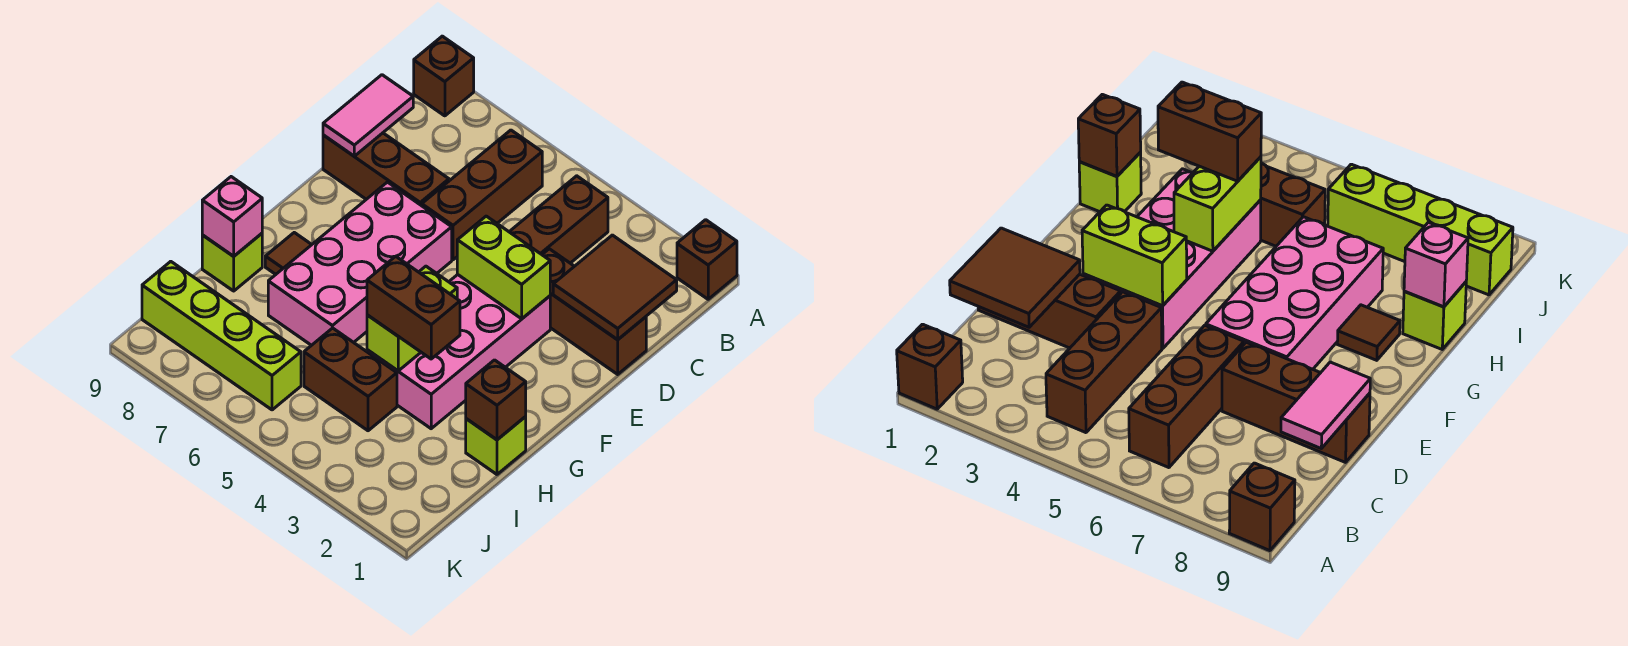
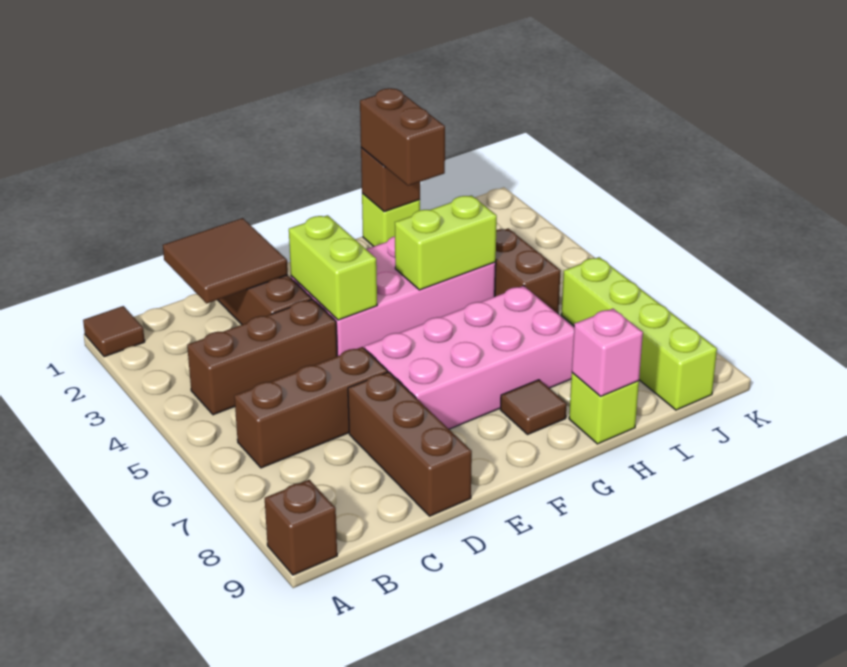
brown 1x1 brick [677,220,737,299] -> brown 1x1 tile [83,306,145,357]
pink 1x2 tile [323,75,413,156] -> none
brown 1x2 brick [367,256,460,359] -> brown 1x2 brick moved to [360,88,445,186]

